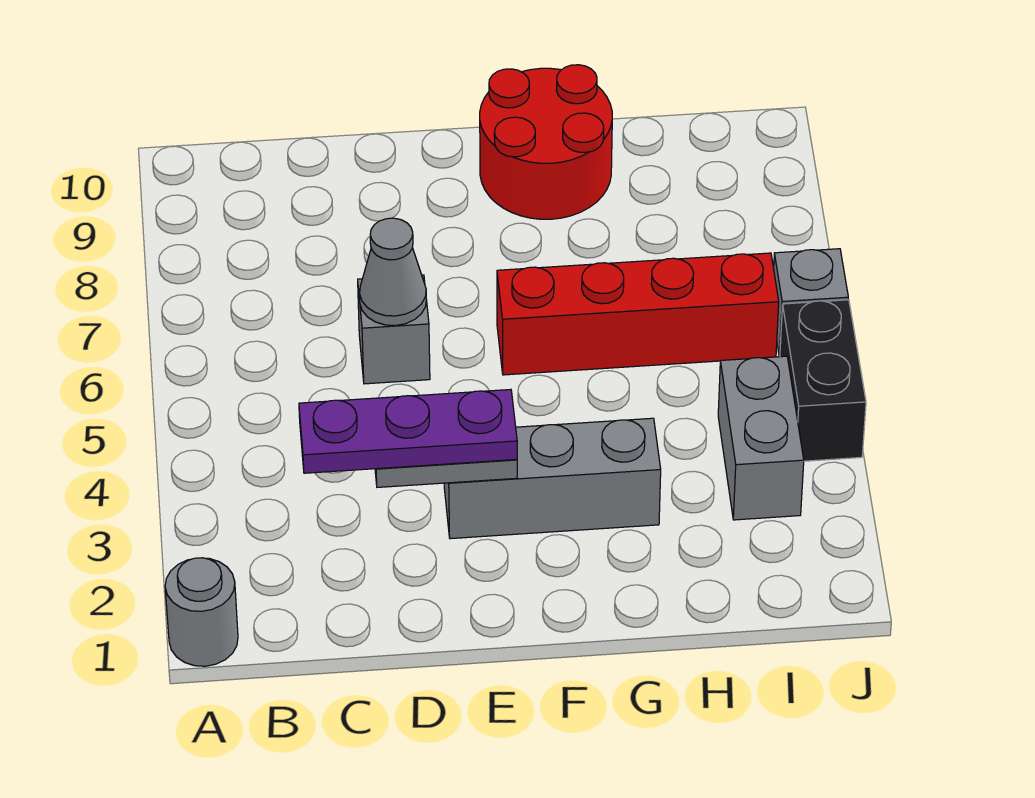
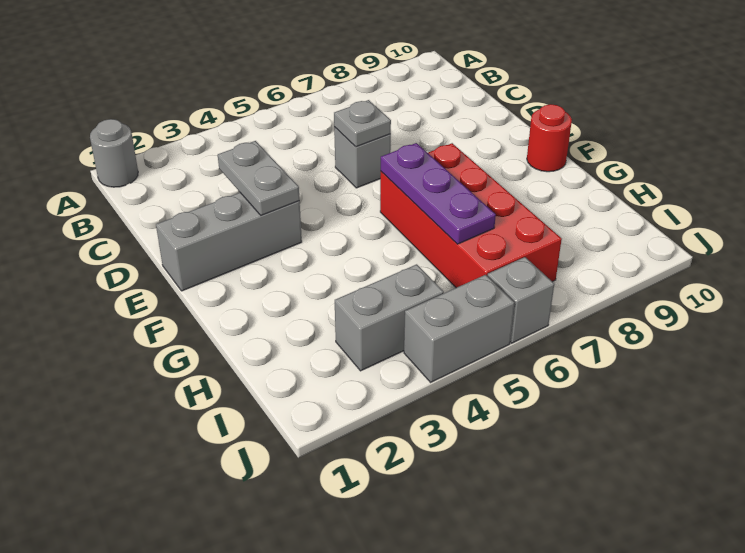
purple 1x3 plate [299,390,517,473] -> purple 1x3 plate moved to [381,143,496,244]
grey 1x1 cone [360,218,426,326] -> grey 1x1 plate [334,100,391,147]
grey 1x3 brick [444,418,661,539] -> grey 1x3 brick turned to [156,193,302,291]
red 1x4 brick [497,253,779,375] -> red 2x4 brick [380,143,562,288]
red 2x2 round brick [480,65,612,219] -> red 1x1 round brick [527,104,572,172]
black 1x2 brick [780,300,866,461] -> grey 1x2 brick [404,275,515,382]

